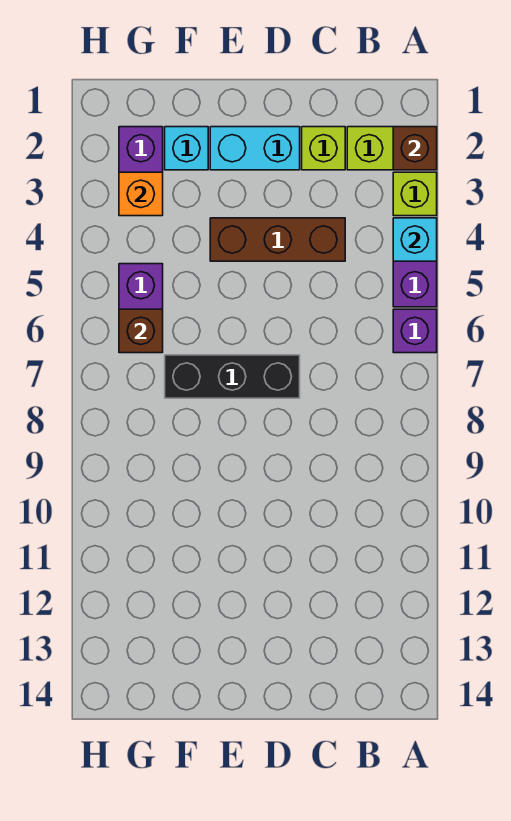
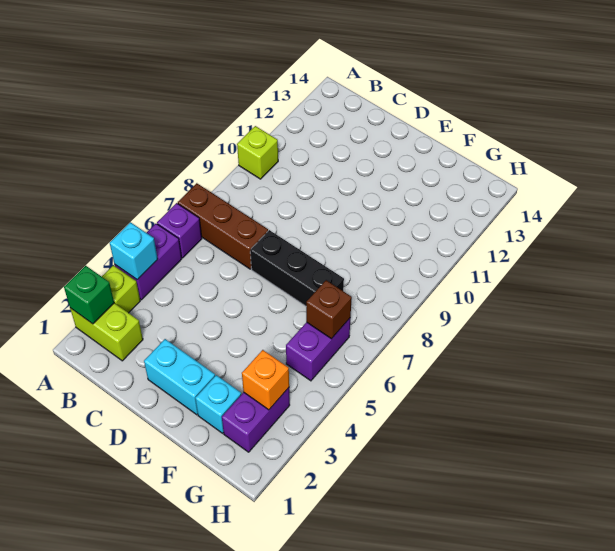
brown 1x1 brick [393,127,437,170] -> green 1x1 brick [64,266,114,324]
lime 1x1 brick [302,127,345,170] -> lime 1x1 brick moved to [237,126,278,179]
brown 1x3 brick [210,218,345,261] -> brown 1x3 brick moved to [178,183,268,269]

